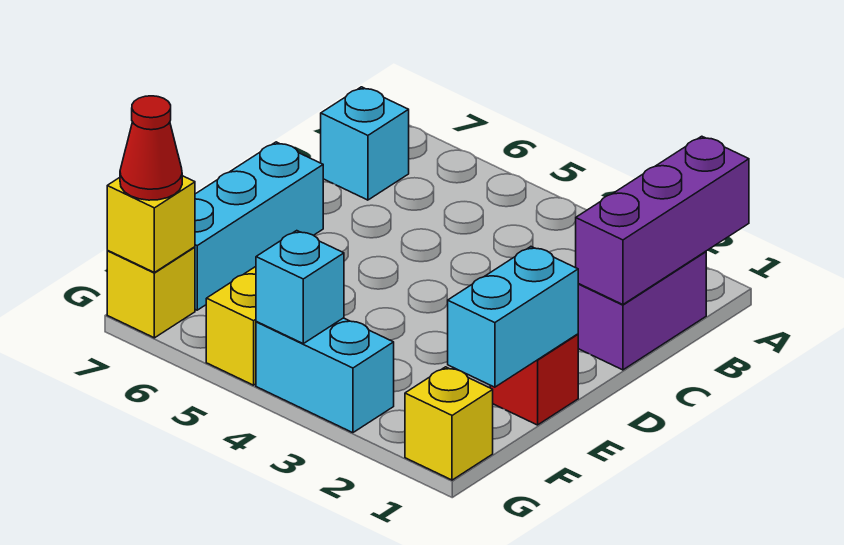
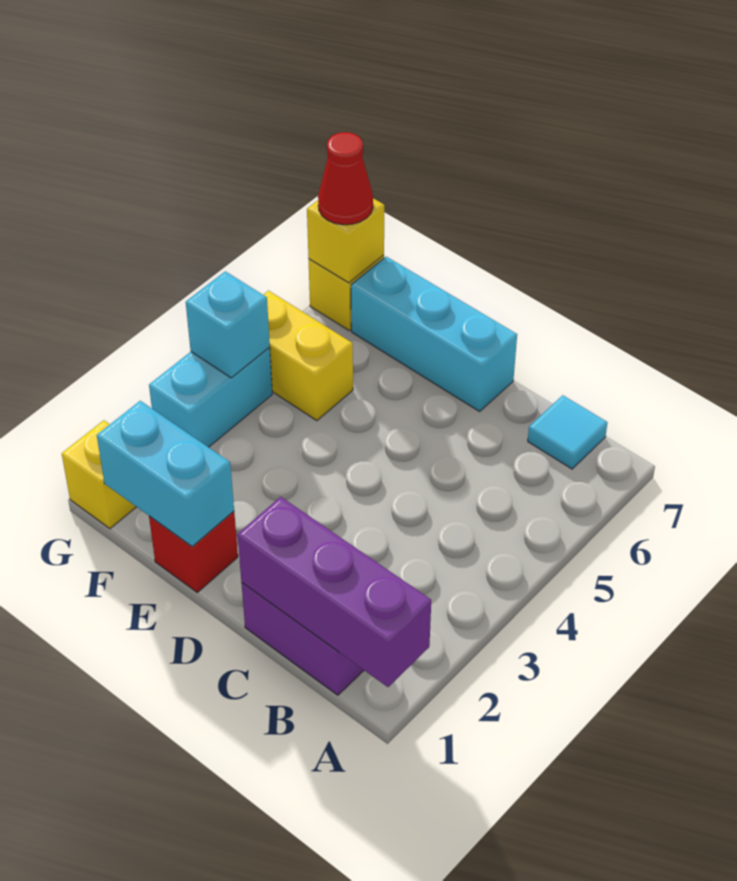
cyan 1x1 brick [321,87,409,200] -> cyan 1x1 tile [528,395,607,469]

